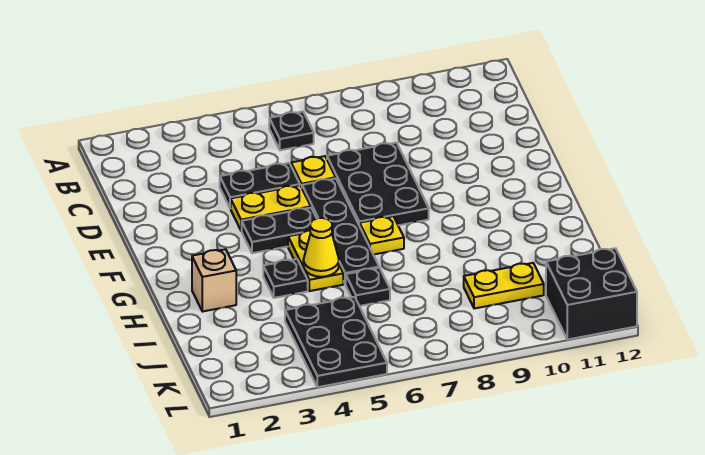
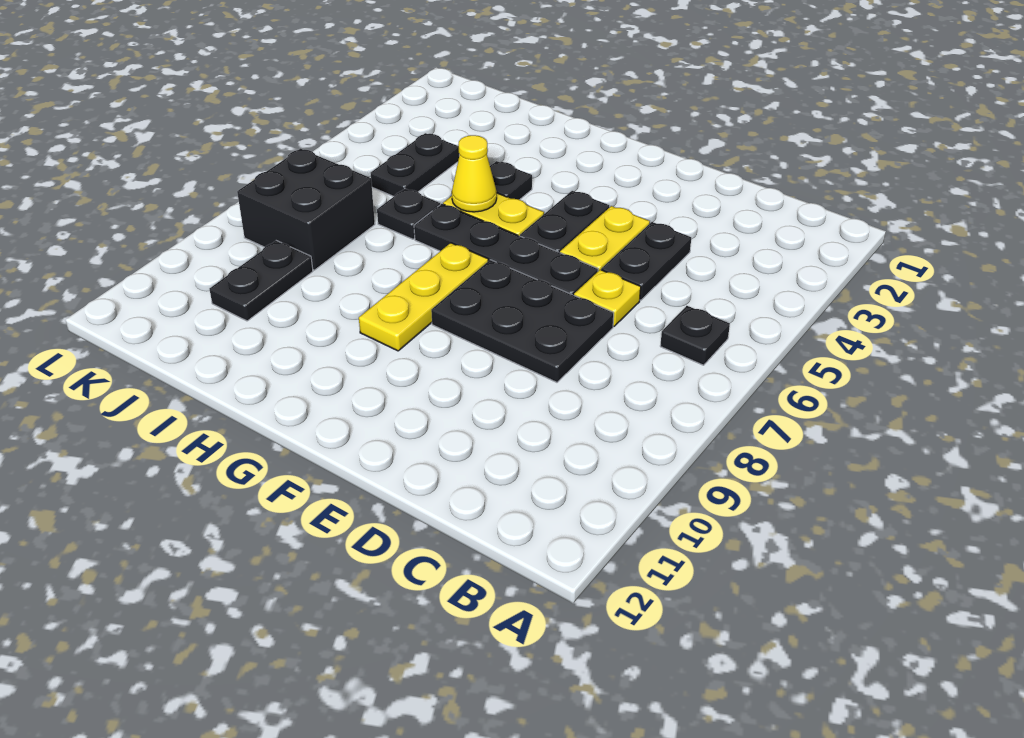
yellow 1x1 plate [360,216,404,255] -> yellow 1x3 plate [359,243,488,351]
tan 1x1 brick [192,249,236,312] -> none
black 2x3 plate [285,297,387,387] -> black 1x2 plate [371,133,459,196]
yellow 1x2 plate [464,263,544,309] -> black 1x2 plate [210,241,313,321]
black 2x2 brick [546,248,637,340] -> black 2x2 brick moved to [237,149,375,270]

